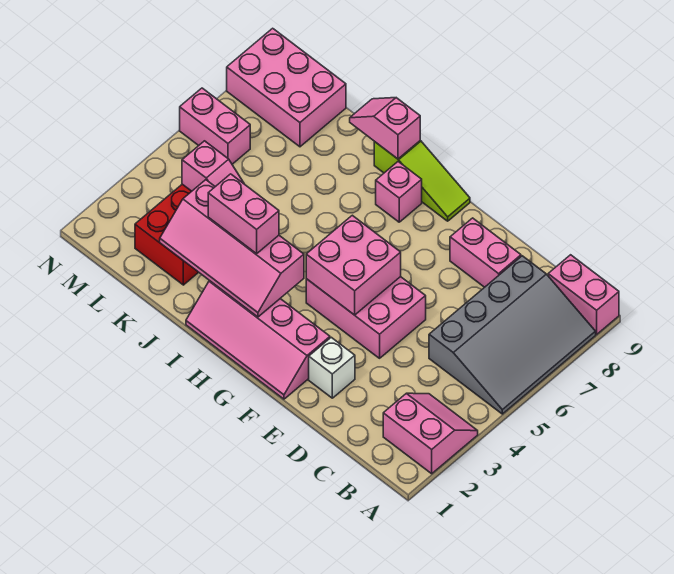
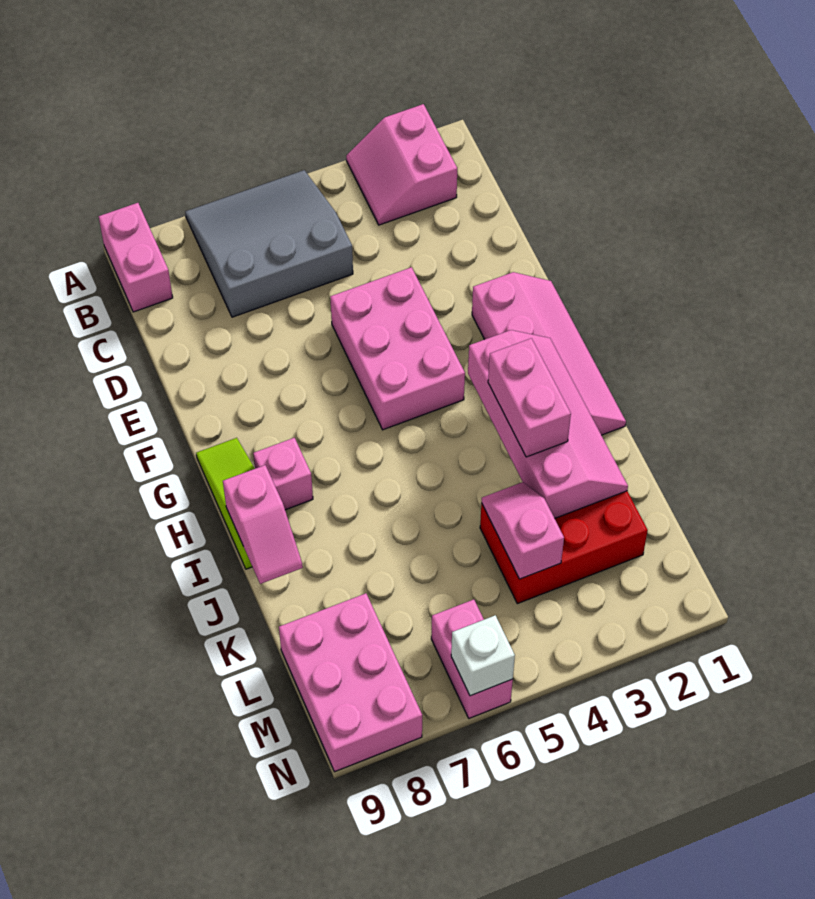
grey 3x4 slope [429,256,596,414] -> grey 3x3 slope [185,170,353,317]
pink 1x2 brick [450,218,521,287] -> none
white 1x1 brick [309,337,355,398] -> white 1x1 brick moved to [451,615,515,696]
pink 2x2 brick [306,215,401,315] -> none

